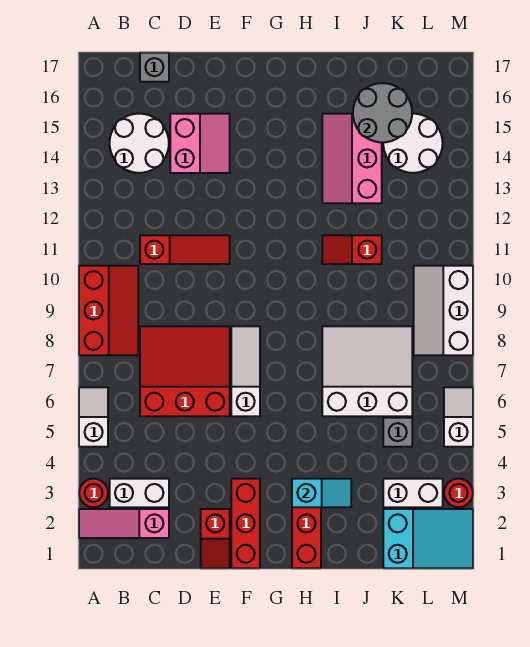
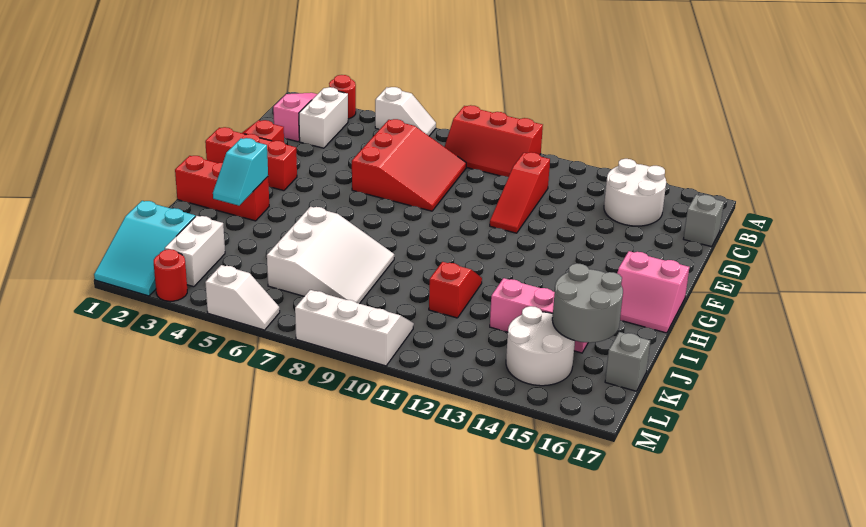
pink 2x2 slope [170,114,230,173] -> pink 2x2 slope moved to [617,251,689,333]
white 1x3 slope [231,326,260,416] -> none
grey 1x1 brick [383,418,412,447] -> grey 1x1 brick moved to [605,332,650,391]

